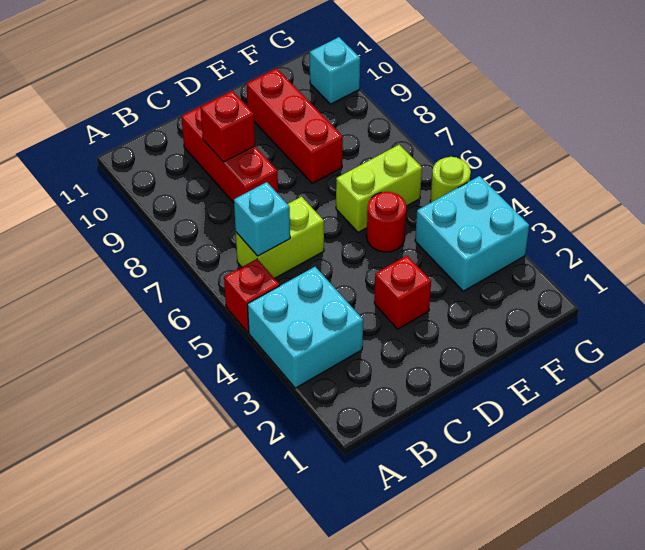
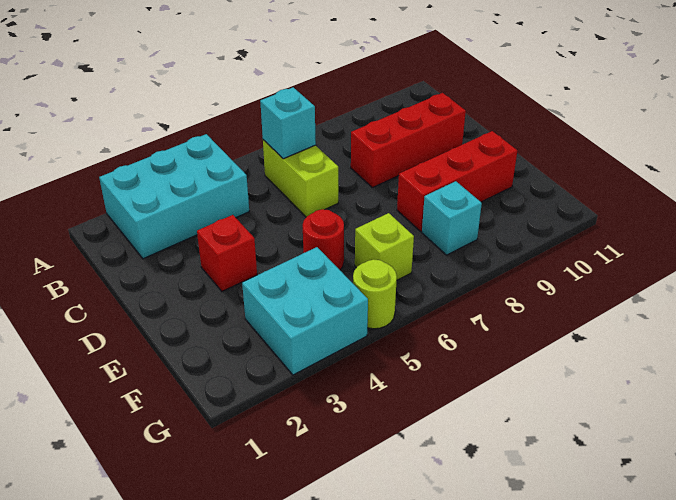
cyan 2x2 brick [247,267,363,388] -> cyan 2x3 brick [99,134,249,259]
red 1x1 brick [224,259,280,332] -> none
red 1x1 brick [200,91,255,162] -> none
lime 1x2 brick [336,145,422,232] -> lime 1x1 brick [355,213,414,280]
cyan 1x1 brick [310,37,360,104] -> cyan 1x1 brick moved to [422,181,482,255]

